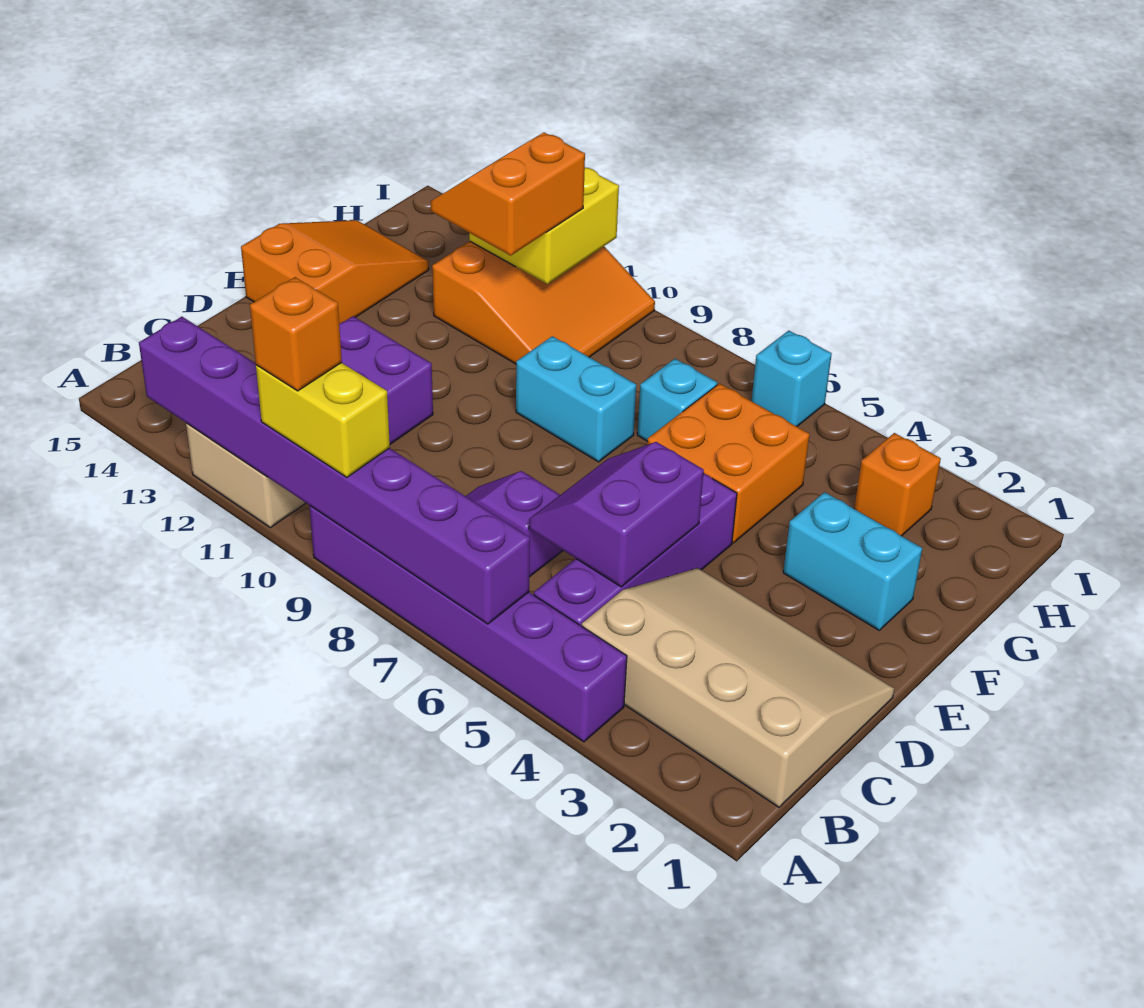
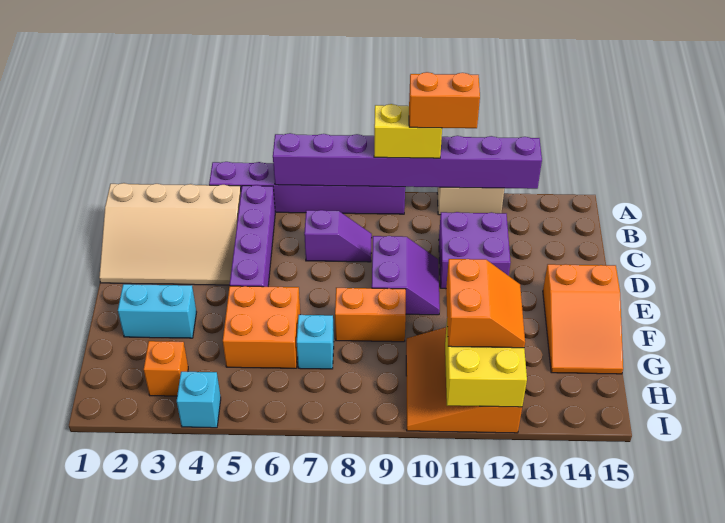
orange 1x1 brick [250,277,342,391] -> orange 1x2 brick [409,72,480,128]
purple 2x2 slope [529,442,704,587] -> purple 2x2 slope moved to [372,236,440,315]
cyan 1x2 brick [516,336,636,462] -> orange 1x2 brick [335,288,406,342]
cyan 1x1 brick [752,331,832,426] -> cyan 1x1 brick moved to [177,372,221,428]

